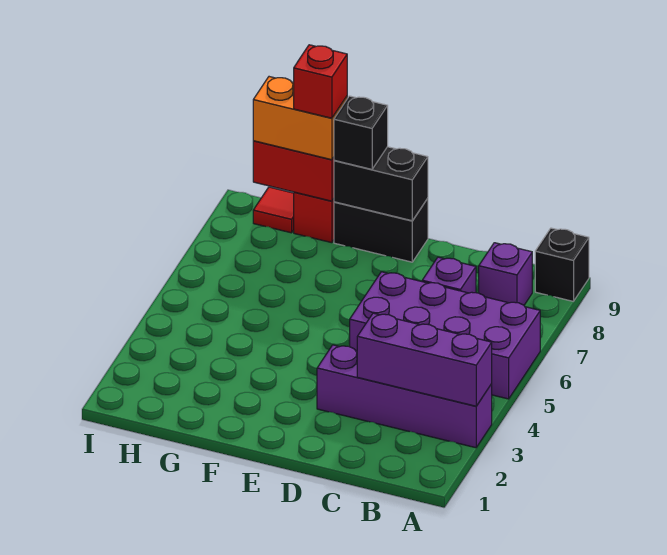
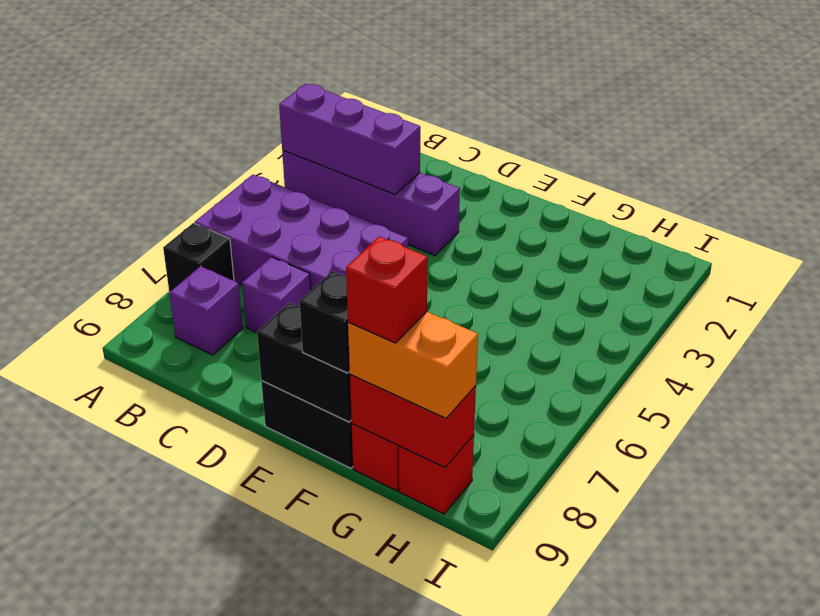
black 1x1 brick [535,228,589,301] -> black 1x1 brick moved to [163,223,234,292]
red 1x1 tile [253,187,294,233] -> red 1x1 brick [399,435,474,514]

